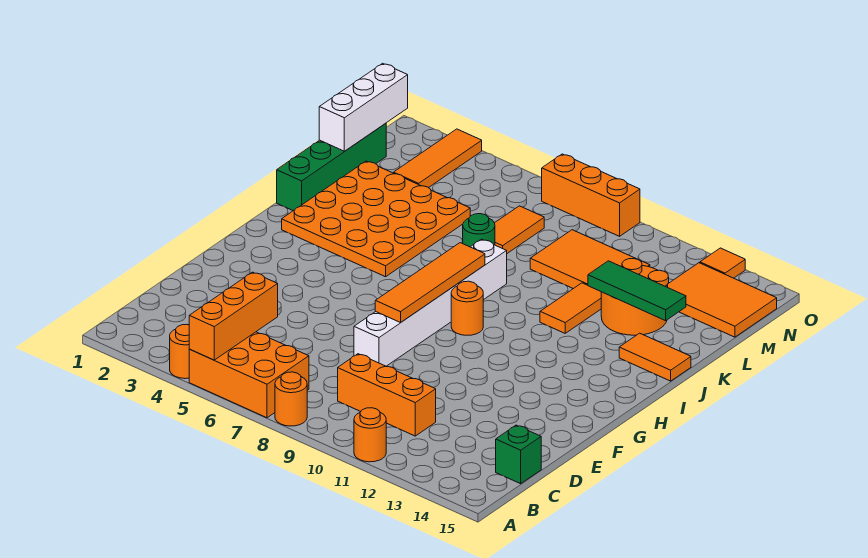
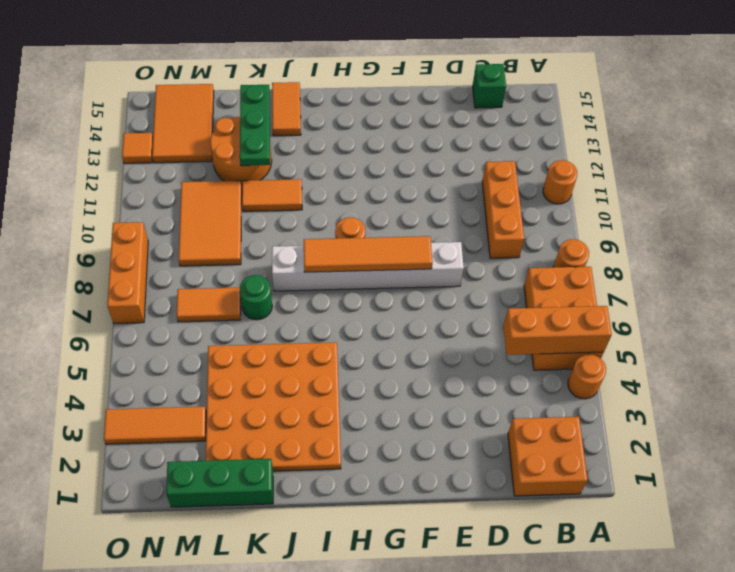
none -> orange 2x2 brick [508,417,588,496]
green 1x4 brick [277,123,386,211] -> green 1x3 brick [166,459,273,507]
green 1x3 tile [588,261,686,321] -> green 1x3 plate [240,85,270,166]
white 1x3 brick [319,63,408,151] -> none

